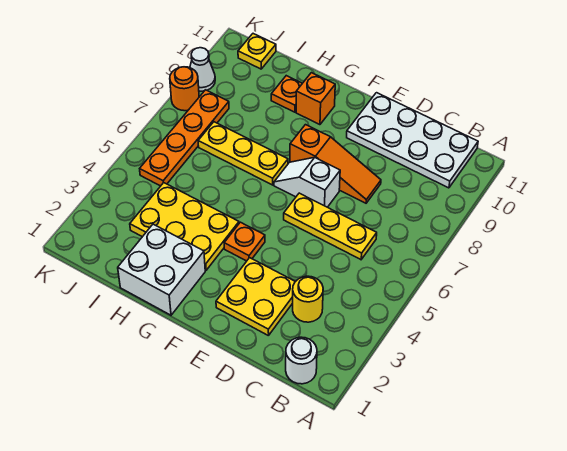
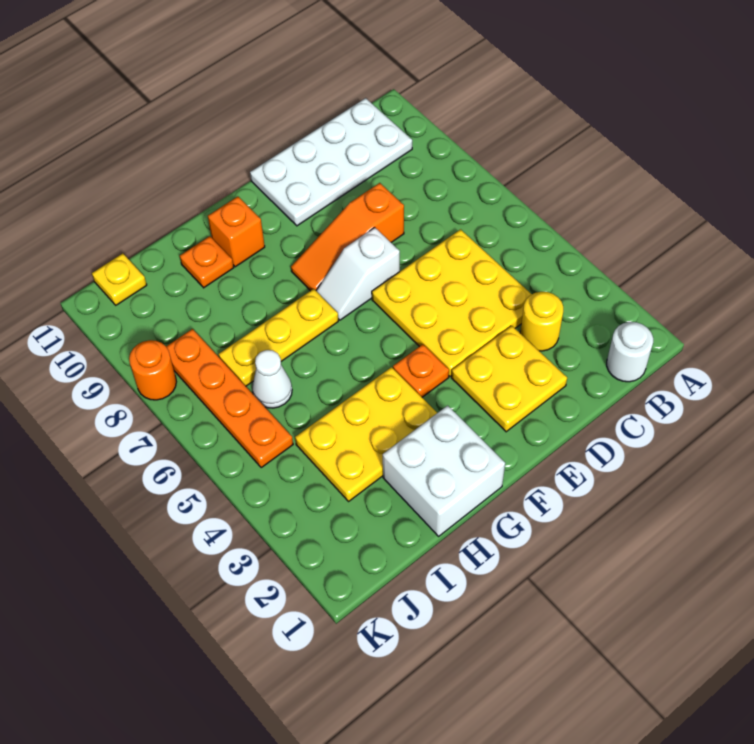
yellow 1x3 plate [284,193,377,259] -> yellow 3x3 plate [372,229,532,376]
orange 1x3 slope [290,125,381,203] -> orange 1x3 slope turned to [291,183,404,291]
white 1x1 cone [190,48,215,91] -> white 1x1 cone moved to [252,350,292,408]

